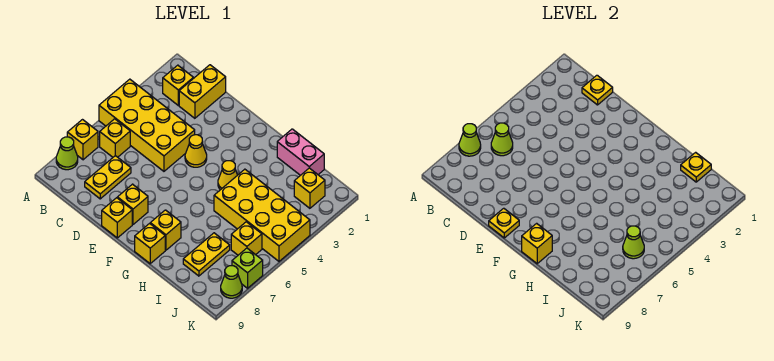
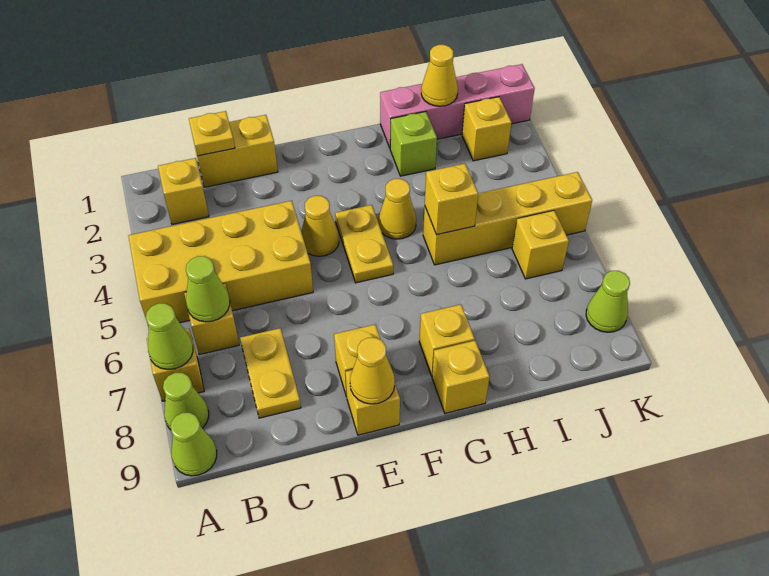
yellow 1x2 brick [179,65,226,118] -> yellow 1x2 brick turned to [194,115,278,187]
yellow 1x1 plate [489,208,519,238] -> yellow 1x1 cone [350,338,395,404]
yellow 1x1 brick [522,223,552,264] -> yellow 1x1 brick moved to [425,164,478,235]
pink 1x2 brick [277,129,324,175] -> pink 1x4 brick [380,64,535,148]
yellow 2x4 brick [214,169,310,261] -> yellow 1x4 brick [423,172,592,265]
yellow 1x1 plate [681,152,711,182] -> yellow 1x1 cone [421,45,458,106]
yellow 1x2 plate [183,233,230,276] -> yellow 1x2 plate moved to [335,205,393,283]
lime 1x1 cone [623,226,644,259] -> lime 1x1 cone moved to [170,413,217,476]
lime 1x1 brick [232,248,263,288] -> lime 1x1 brick moved to [390,112,437,176]

